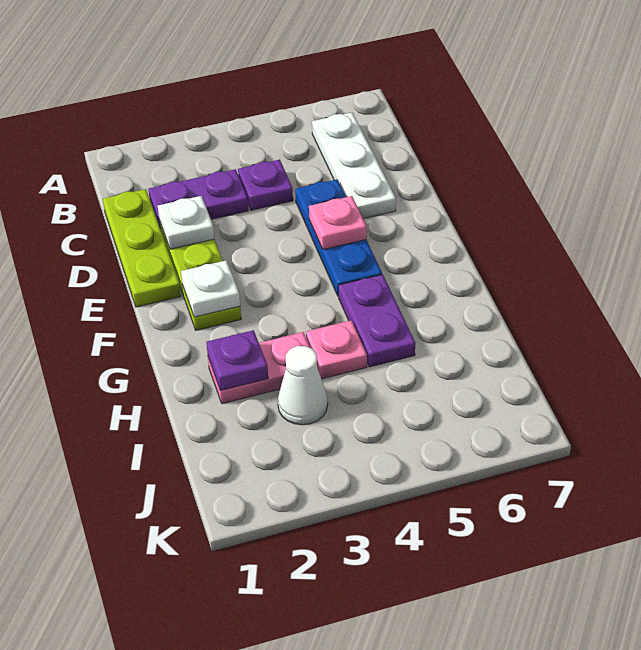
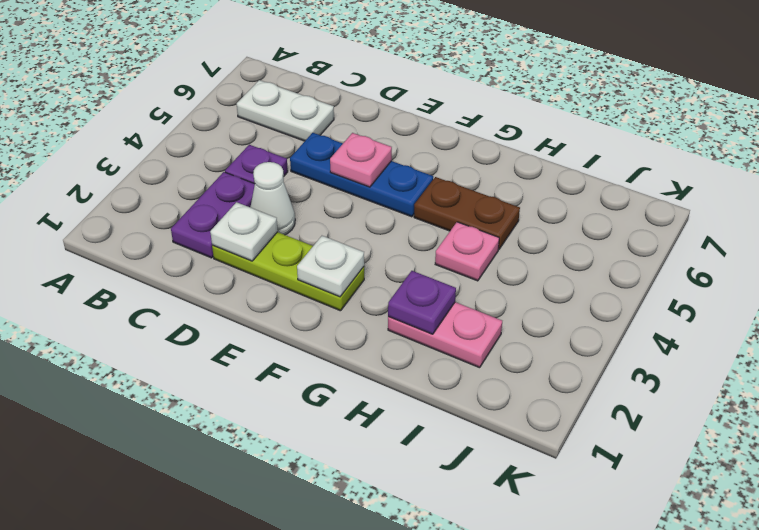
white 1x3 plate [312,113,396,219] -> white 1x2 plate [237,80,334,141]
lime 1x3 plate [103,189,181,307] -> none
purple 1x2 plate [338,274,415,367] -> brown 1x2 plate [414,177,520,249]
pink 1x2 plate [208,332,318,404] -> pink 1x2 plate turned to [388,302,502,368]
white 1x1 cone [278,346,328,425] -> white 1x1 cone moved to [250,162,295,235]

